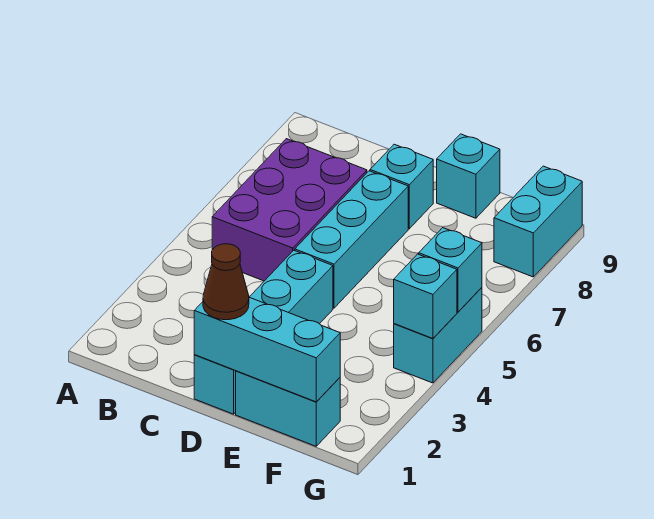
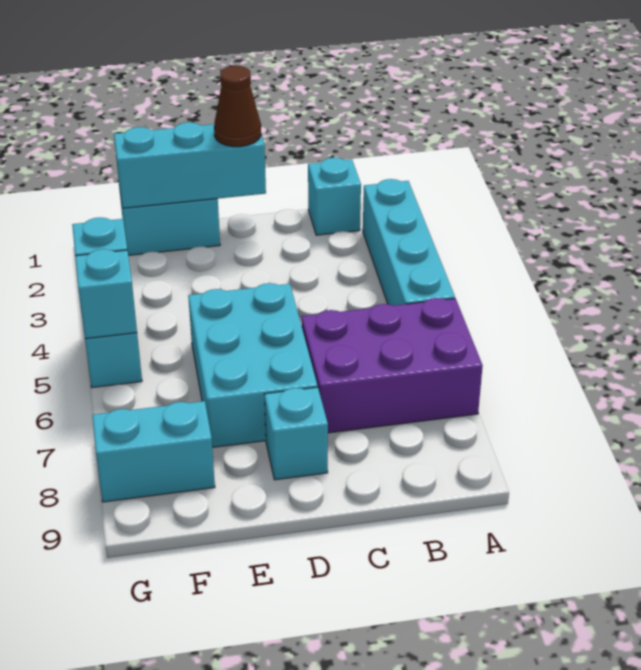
purple 2x3 brick [212,139,367,281] -> purple 2x3 brick turned to [301,298,483,433]
cyan 1x4 brick [194,250,333,414] -> cyan 1x4 brick moved to [363,179,455,306]
cyan 1x3 brick [295,171,408,308] -> cyan 2x3 brick [188,283,318,447]
cyan 1x1 brick [437,134,500,218] -> cyan 1x1 brick moved to [308,158,361,235]
cyan 1x2 brick [494,166,582,277] -> cyan 1x2 brick turned to [92,401,215,502]

